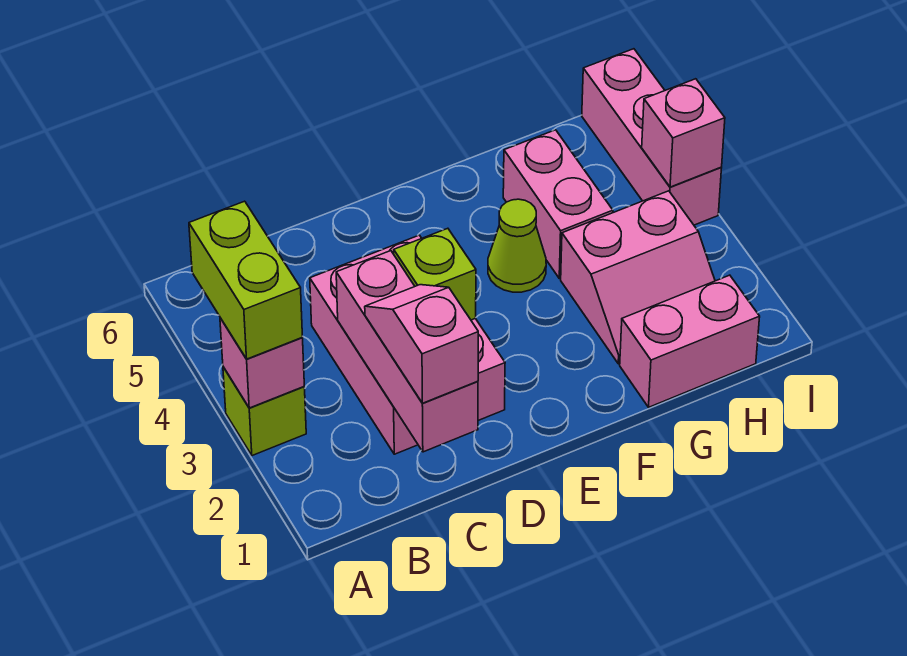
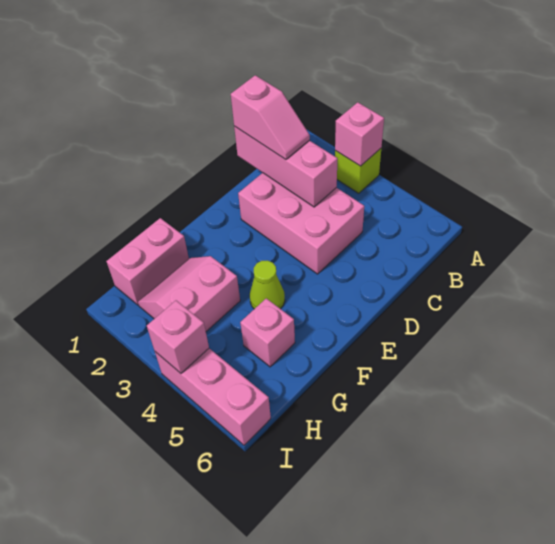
lime 1x2 brick [189,201,303,359] -> none
lime 1x1 brick [394,228,476,320] -> none
pink 1x2 brick [503,130,613,278] -> pink 1x1 brick [240,298,295,367]

